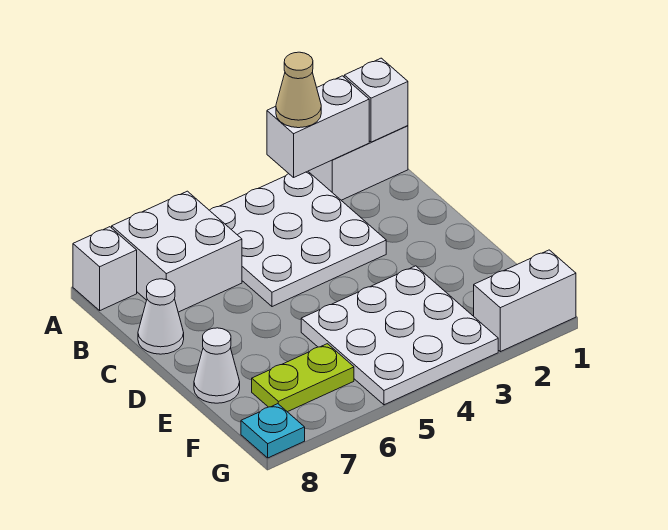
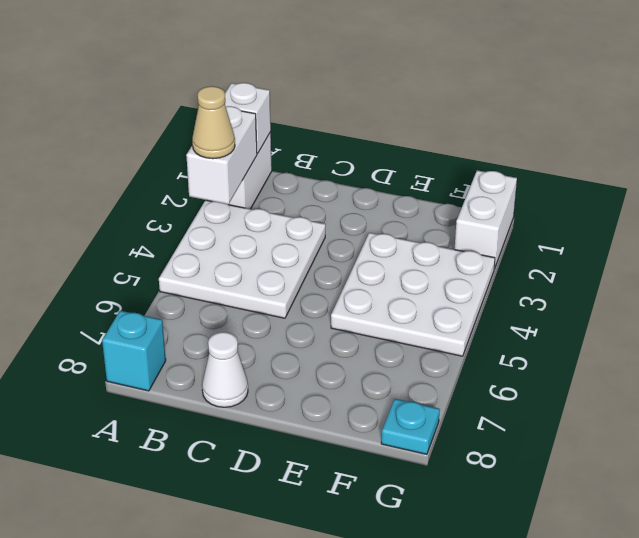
white 2x2 brick [112,191,242,312] -> none
white 1x1 brick [73,227,137,310] -> cyan 1x1 brick [102,311,166,391]
white 1x1 cone [194,328,240,403] -> none
lime 1x2 plate [252,344,354,412] -> none

